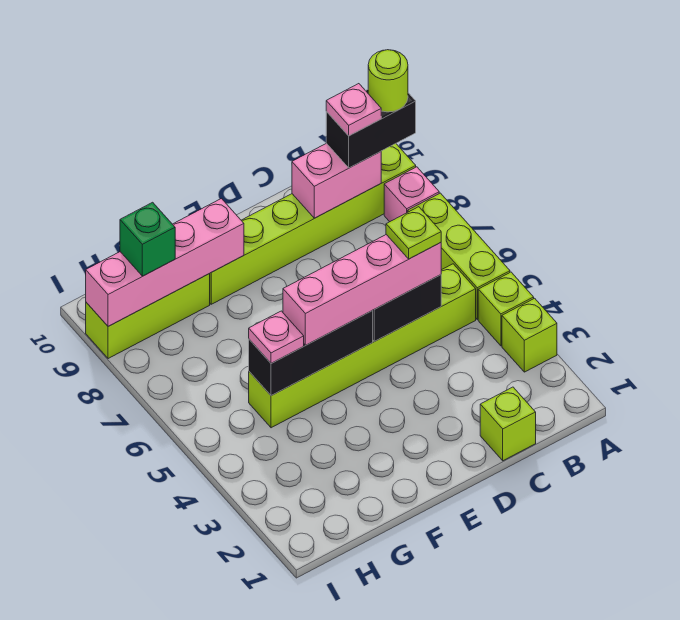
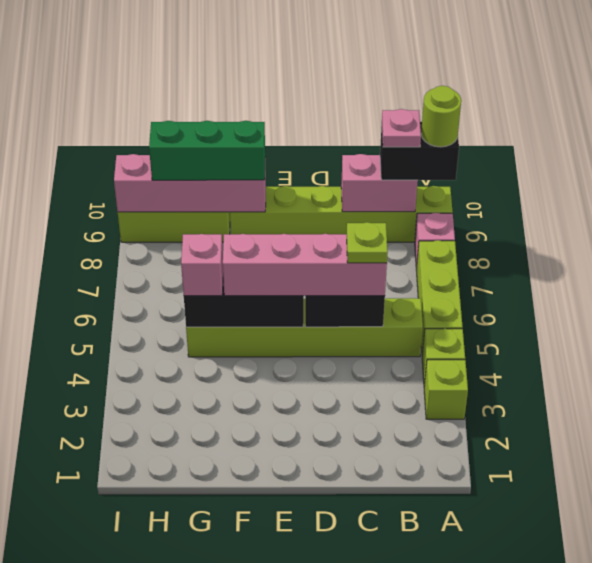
lime 1x1 brick [480,387,536,461] -> none
pink 1x1 plate [249,311,304,363] -> pink 1x1 brick [181,234,223,296]
green 1x1 brick [120,202,175,276] -> green 1x3 brick [149,121,265,180]

